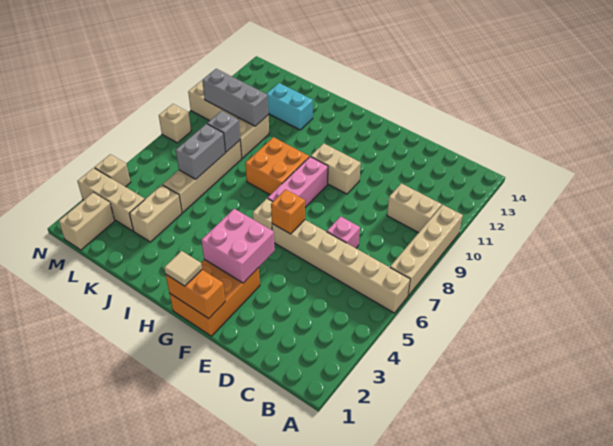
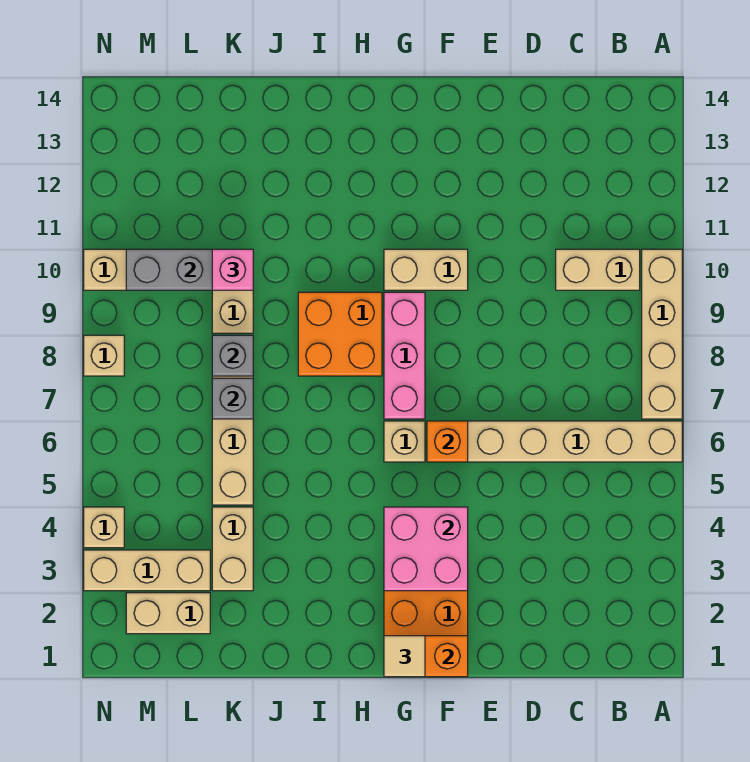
pink 1x1 brick [327,216,360,248] -> pink 1x1 brick moved to [212,249,253,290]
cyan 1x2 brick [267,83,313,130] -> none
grey 1x2 brick [176,124,226,179] -> grey 1x1 brick [212,378,253,419]
tan 1x2 brick [59,192,115,250] -> tan 1x2 brick turned to [126,593,210,634]

